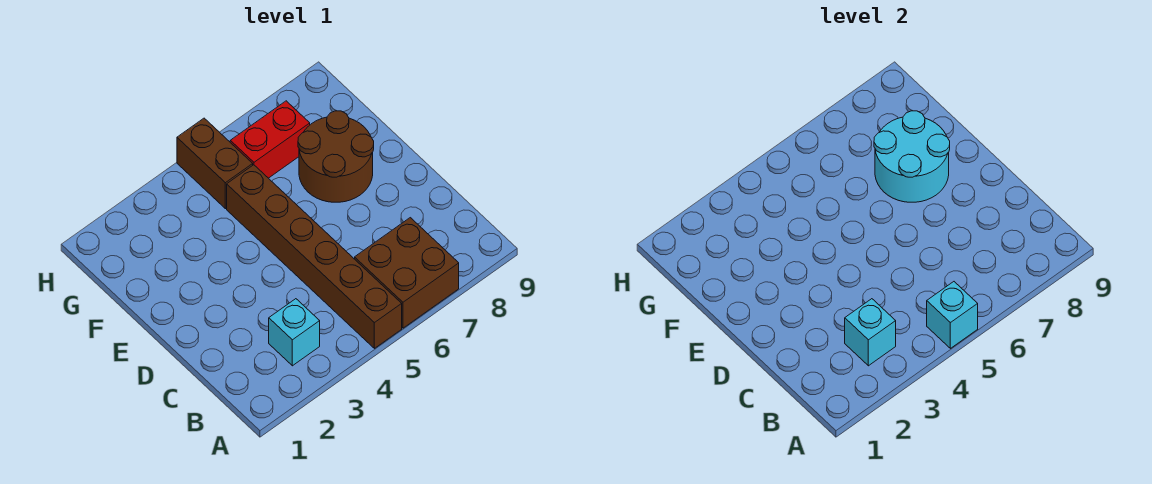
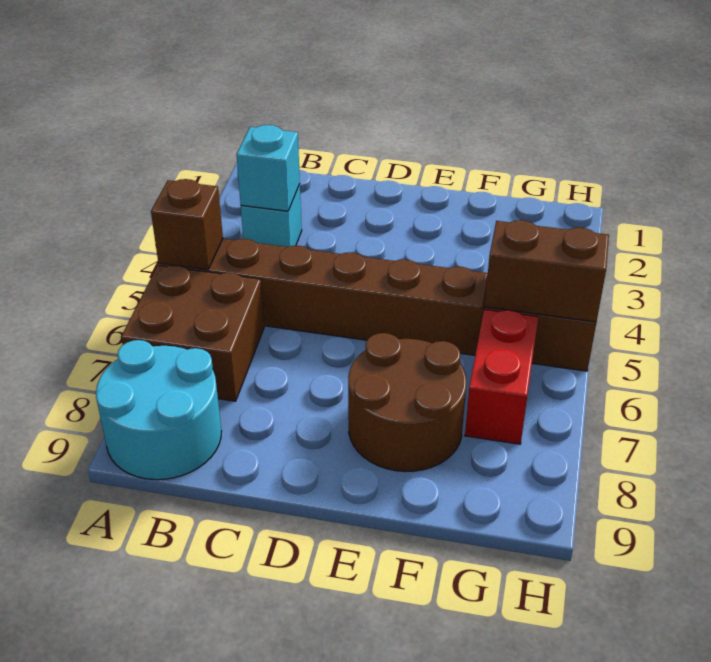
cyan 1x1 brick [927,282,978,348] -> brown 1x1 brick [151,179,223,270]
cyan 2x2 round brick [874,111,950,202] -> cyan 2x2 round brick moved to [96,340,221,480]
none -> brown 1x2 brick [484,220,609,322]

